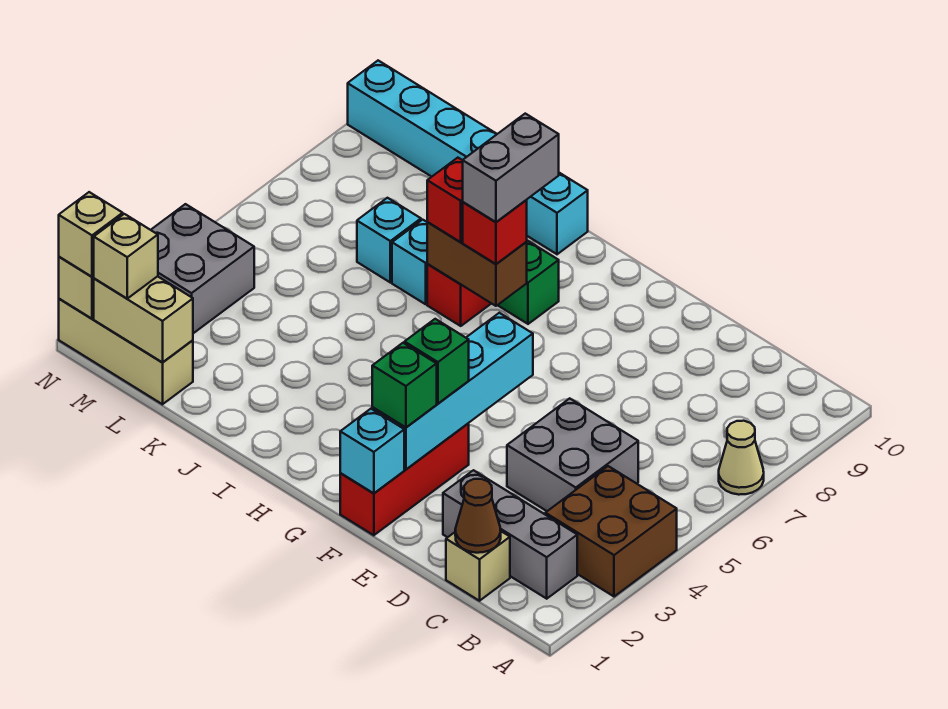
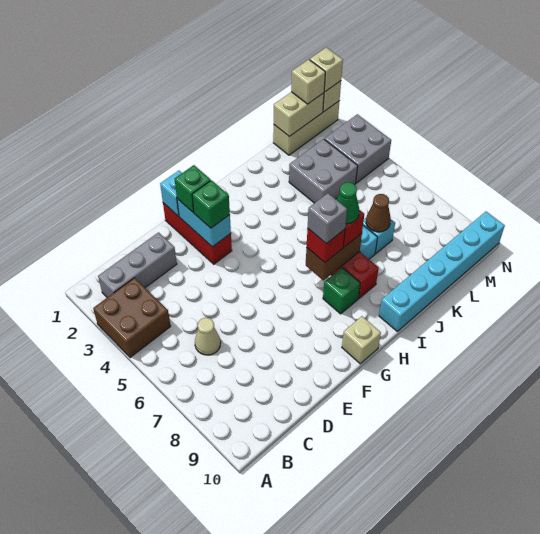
tan 1x1 cone [719,421,764,495] -> tan 1x1 cone moved to [195,318,221,355]
tan 1x1 brick [446,531,510,601] -> tan 1x1 brick moved to [342,316,381,364]
brown 1x1 cone [455,479,501,553] -> brown 1x1 cone moved to [366,194,391,232]
grey 2x2 brick [507,398,638,511] -> grey 2x2 brick moved to [289,139,358,203]
cyan 1x4 brick [372,313,533,469] -> cyan 1x2 brick [177,199,231,247]
grey 1x2 brick [463,114,559,222] -> grey 1x1 brick [308,193,347,244]
none -> green 1x1 cone [337,182,359,224]

